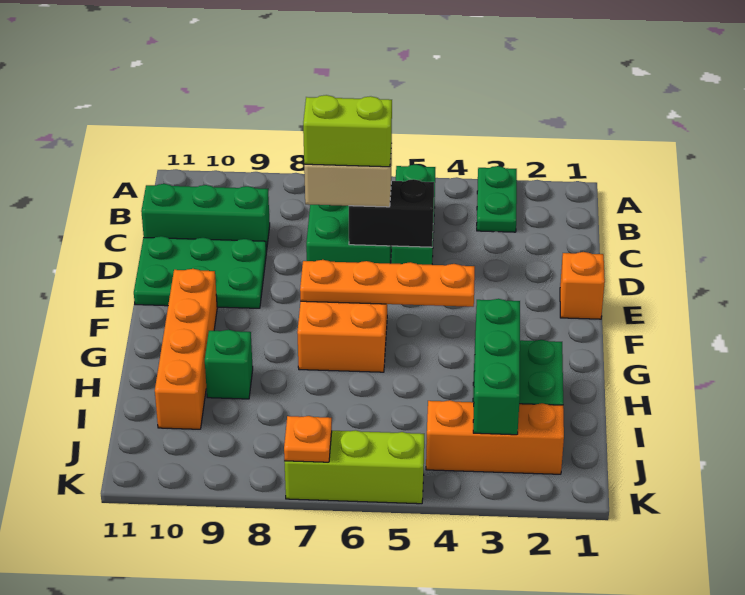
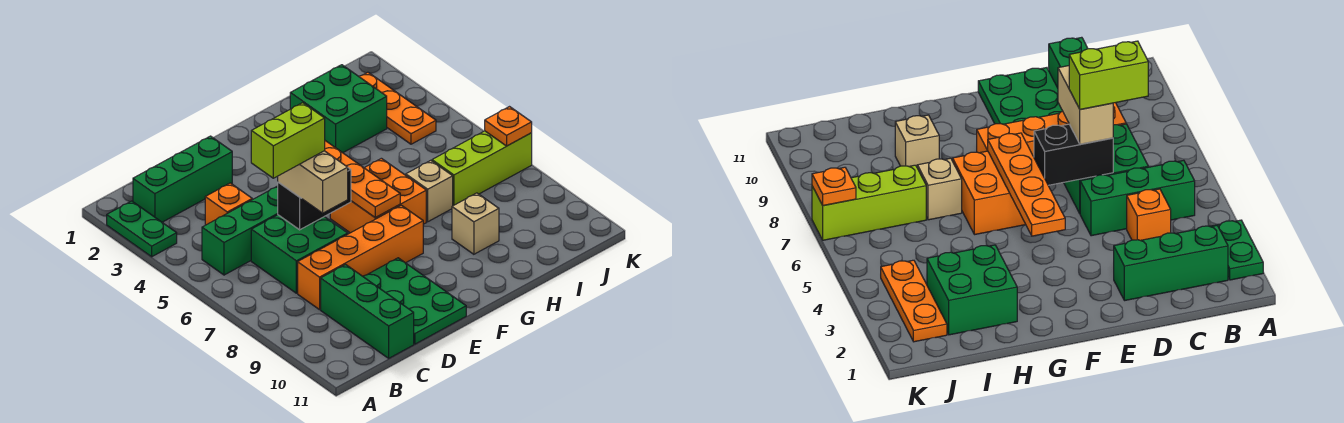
green 1x2 plate [477,166,517,232] -> green 1x2 plate turned to [107,201,177,257]
black 1x2 brick [349,179,434,247] -> black 1x2 brick turned to [278,168,351,230]
lime 1x2 brick [303,95,392,167] -> lime 1x2 brick turned to [251,103,325,178]
orange 1x1 brick [560,252,605,319] -> orange 1x1 brick moved to [205,183,252,225]
orange 1x4 brick [155,269,217,429] -> orange 1x4 brick moved to [298,205,423,310]
green 1x3 brick [473,299,520,435] -> green 1x3 brick moved to [133,136,232,222]
none -> tan 1x1 brick [406,160,453,222]
green 1x1 brick [205,330,253,399] -> tan 1x1 brick [452,193,499,254]
orange 1x3 brick [426,400,564,474] -> orange 1x3 plate [359,72,436,144]
lime 1x3 brick [284,430,424,504] -> lime 1x3 brick turned to [432,131,532,206]

